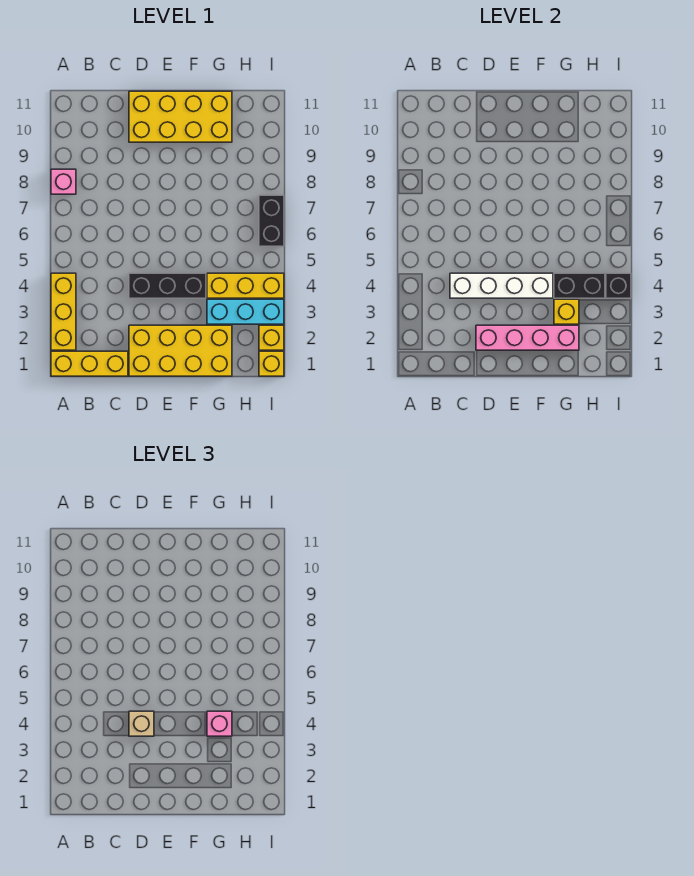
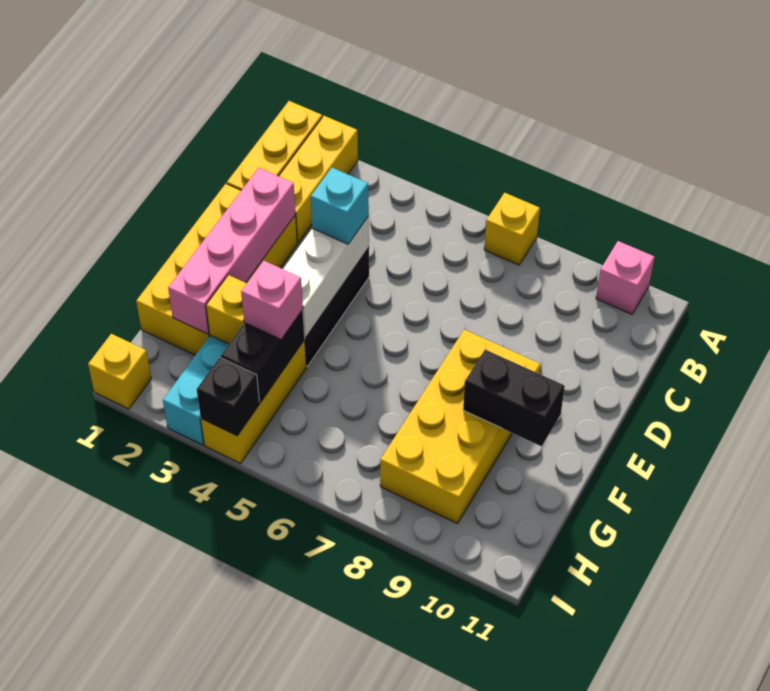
yellow 1x3 brick [51,273,76,350] -> yellow 1x3 brick turned to [279,116,358,243]
pink 1x1 brick [51,169,76,194] -> pink 1x1 brick moved to [596,241,654,314]
white 1x4 brick [450,273,553,298] -> white 1x3 brick [283,216,369,337]
tan 1x1 brick [129,711,154,736] -> cyan 1x1 brick [311,167,369,244]
yellow 2x4 brick [129,91,232,142] -> yellow 2x4 brick moved to [380,330,540,523]
yellow 1x1 brick [259,325,284,350] -> yellow 1x1 brick moved to [484,193,540,265]
black 1x2 brick [259,195,284,246] -> black 1x2 brick moved to [463,350,565,446]

